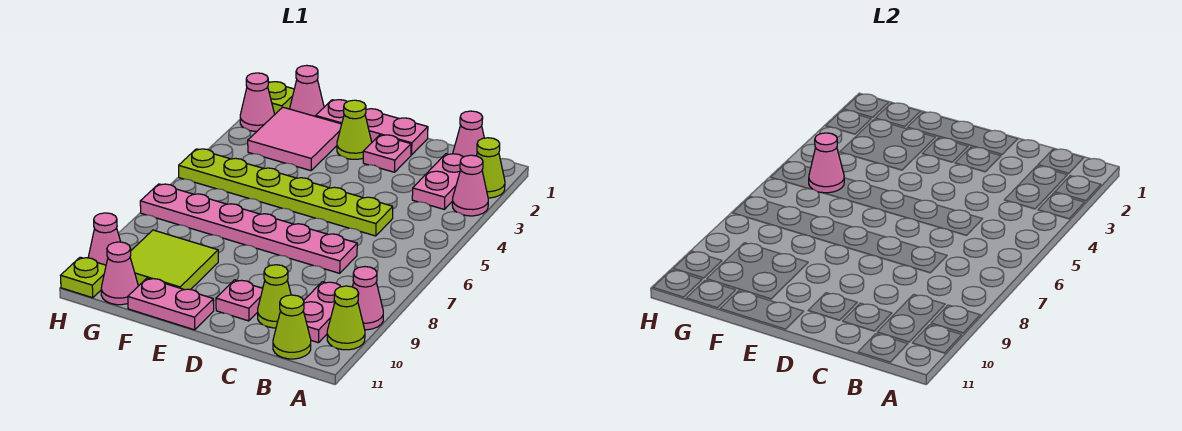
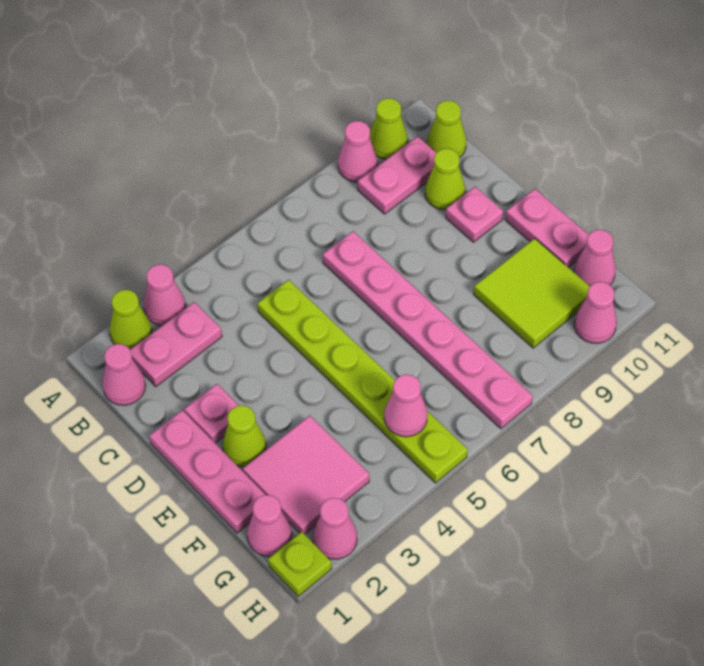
lime 1x1 plate [61,257,106,298] -> none

